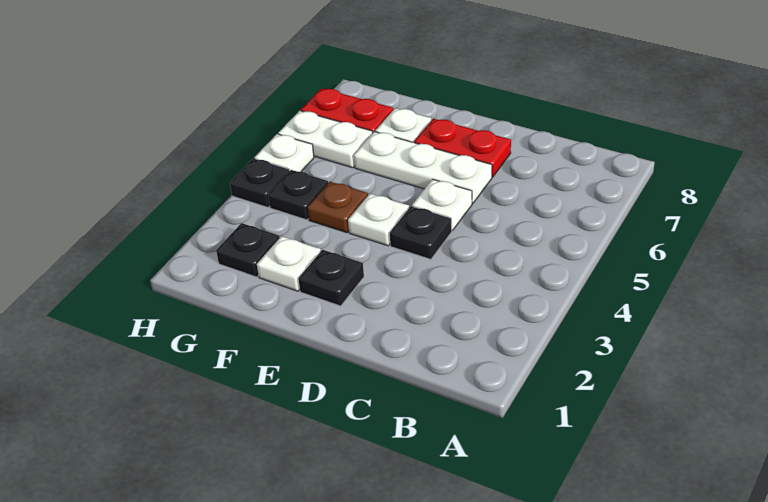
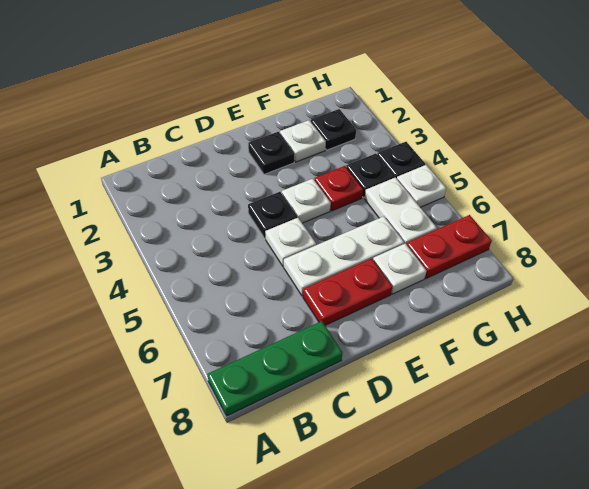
none -> green 1x3 plate [207,321,342,416]
brown 1x1 plate [307,182,368,233] -> red 1x1 plate [314,166,363,211]
white 1x2 plate [278,111,373,168] -> white 1x2 plate turned to [364,177,437,245]

